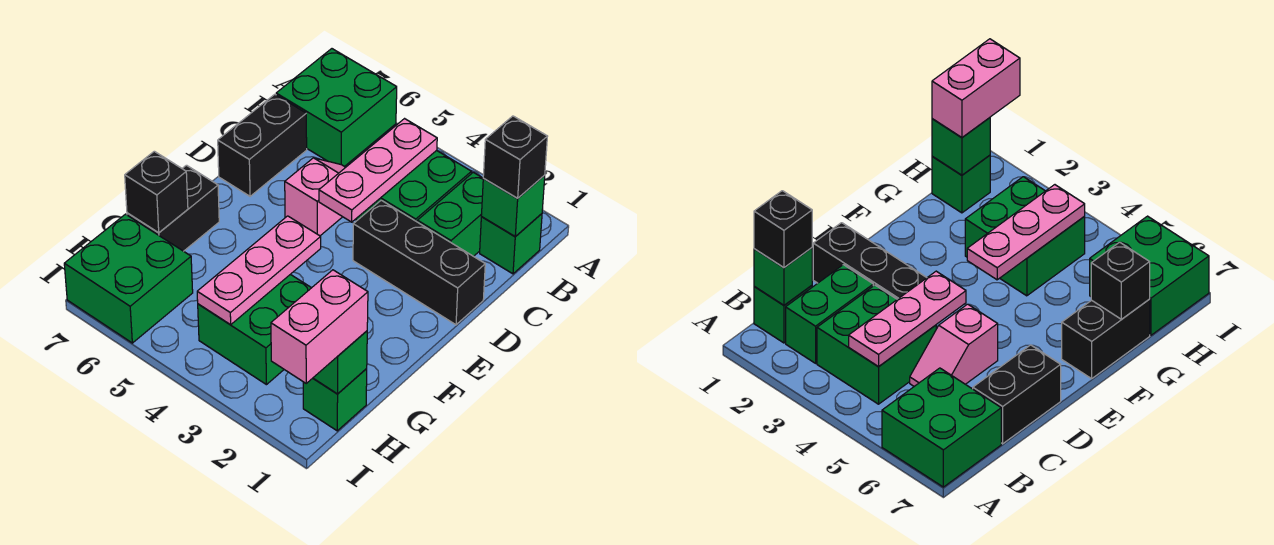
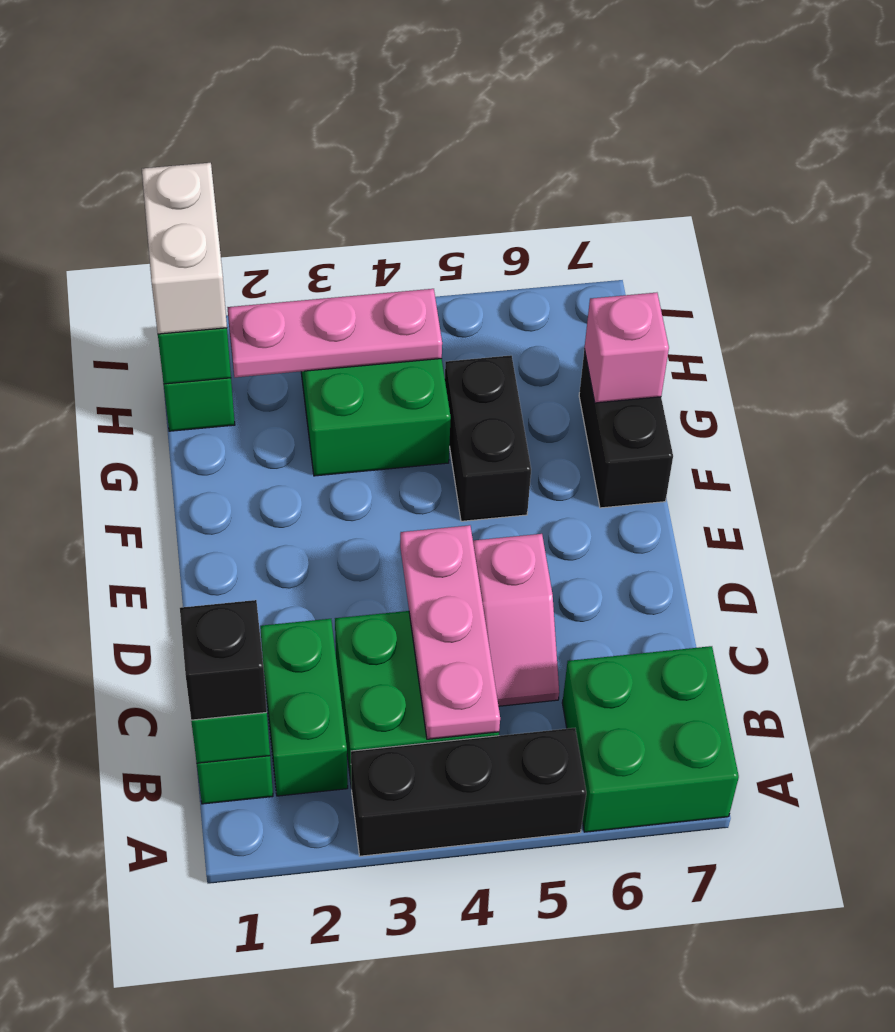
black 1x2 brick [218,94,307,196] -> black 1x2 brick moved to [445,355,531,521]
black 1x3 brick [353,200,485,325] -> black 1x3 brick moved to [351,728,586,856]
pink 1x3 plate [197,216,321,325] -> pink 1x3 plate turned to [227,289,442,377]
black 1x1 brick [125,151,188,233] -> pink 1x1 brick [584,293,669,403]
pink 1x2 brick [271,270,368,383] -> white 1x2 brick [142,163,227,334]
green 2x2 brick [64,214,193,343] -> none

